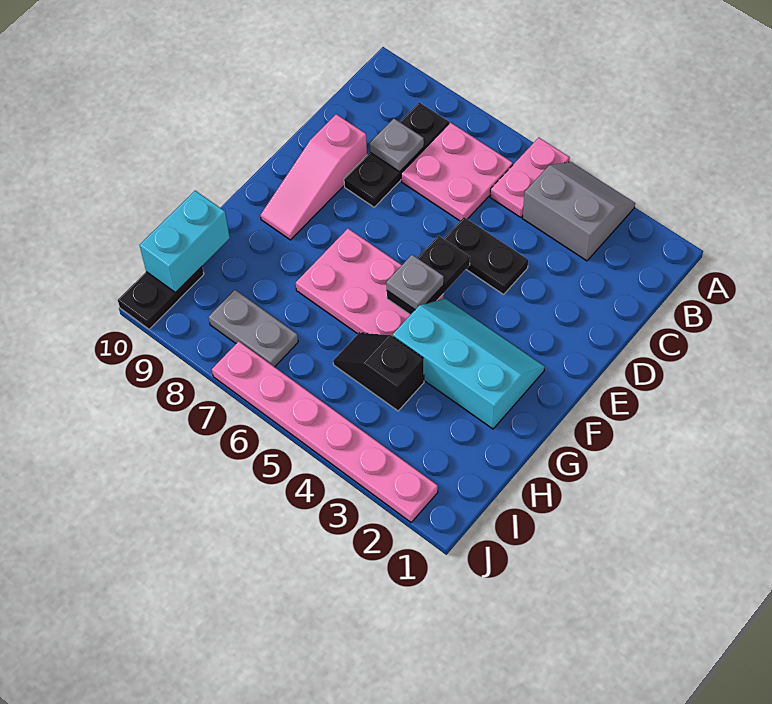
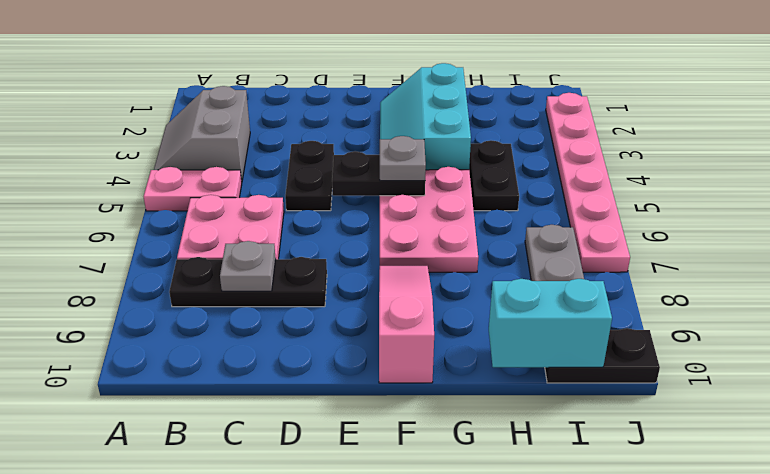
pink 1x3 slope [260,114,367,240] -> pink 1x3 slope turned to [379,266,434,383]
black 1x2 slope [333,333,424,411] -> black 1x2 plate [469,140,519,211]

